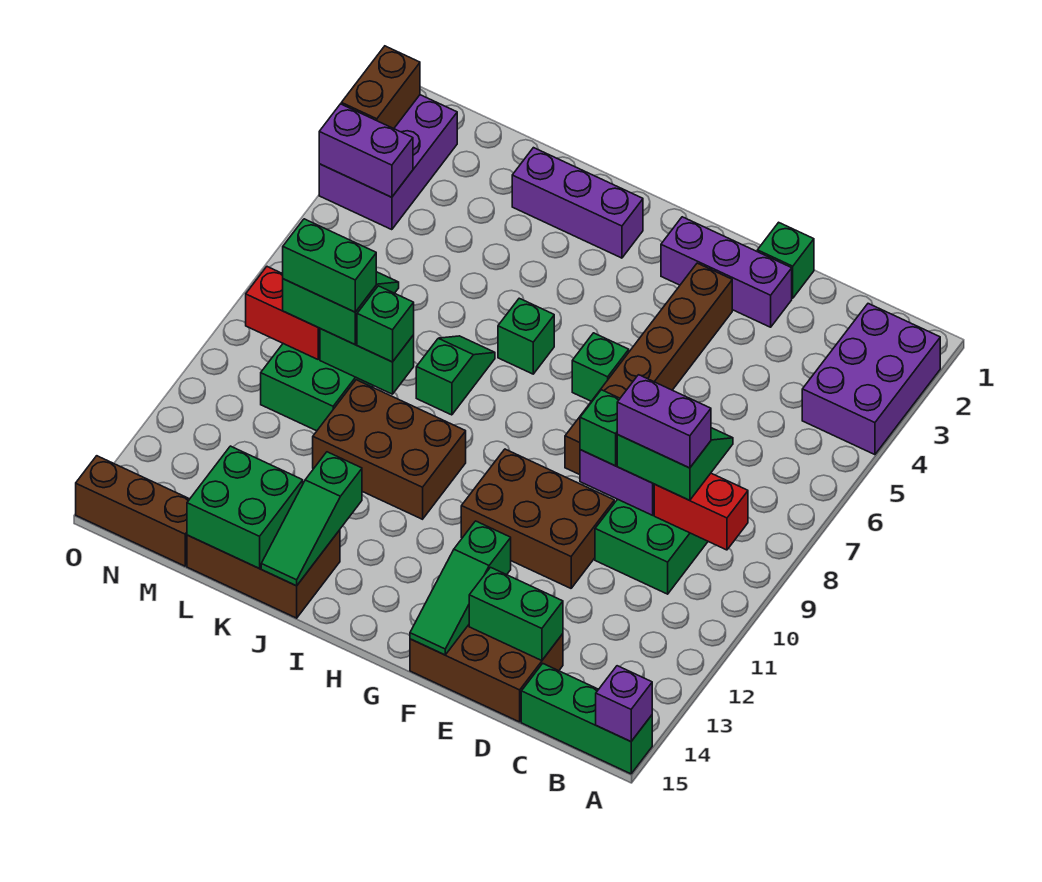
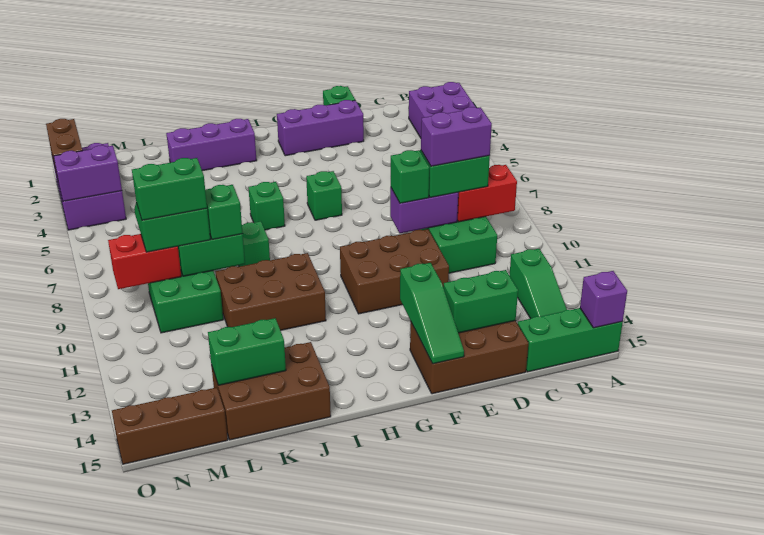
brown 1x6 brick [565,263,732,475] -> none
green 1x3 slope [261,452,362,586] -> green 1x3 slope moved to [509,249,567,319]
green 2x2 brick [187,446,303,568] -> green 1x2 brick [208,318,286,385]

